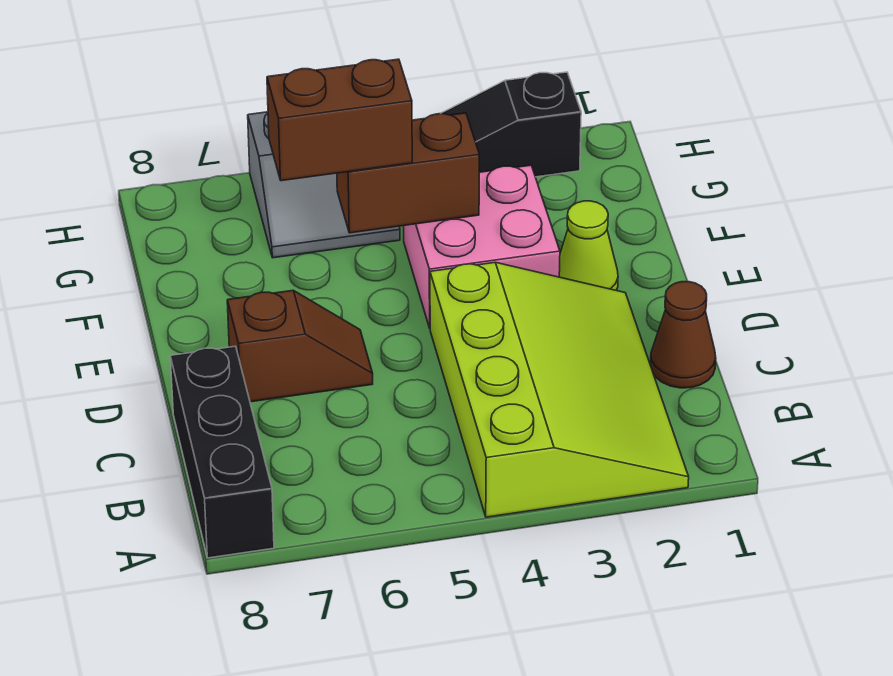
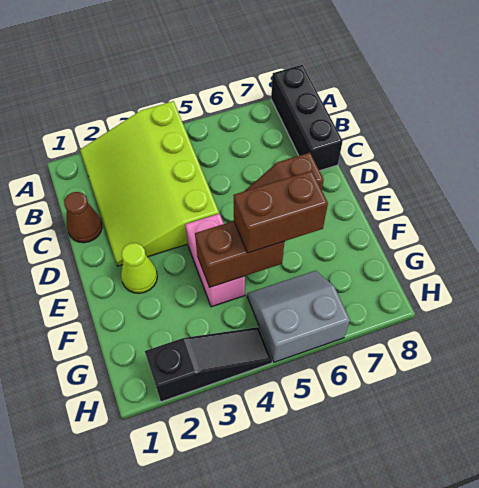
pink 2x2 brick [404,165,560,328] -> pink 1x2 brick [185,214,245,307]

